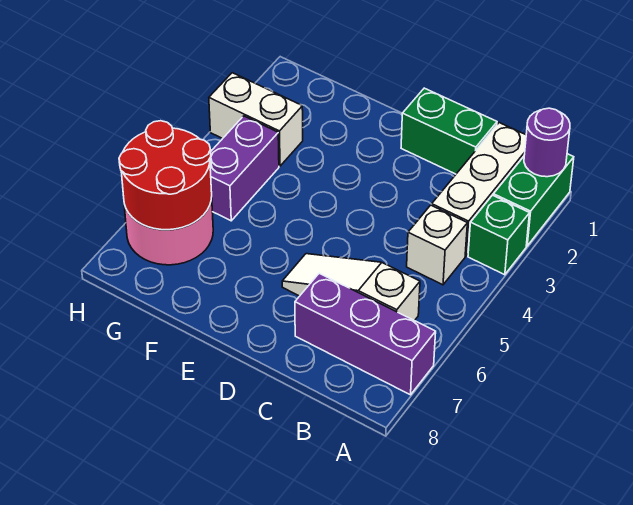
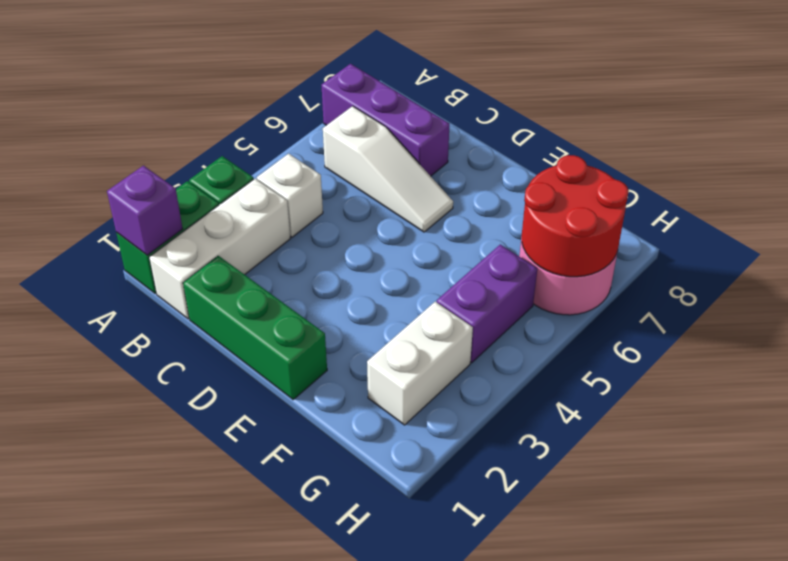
purple 1x1 round brick [524,108,570,177] -> purple 1x1 brick [107,166,183,255]
green 1x2 brick [401,88,497,174] -> green 1x3 brick [183,256,327,399]
white 1x2 brick [209,73,303,166] -> white 1x2 brick turned to [367,302,473,425]

